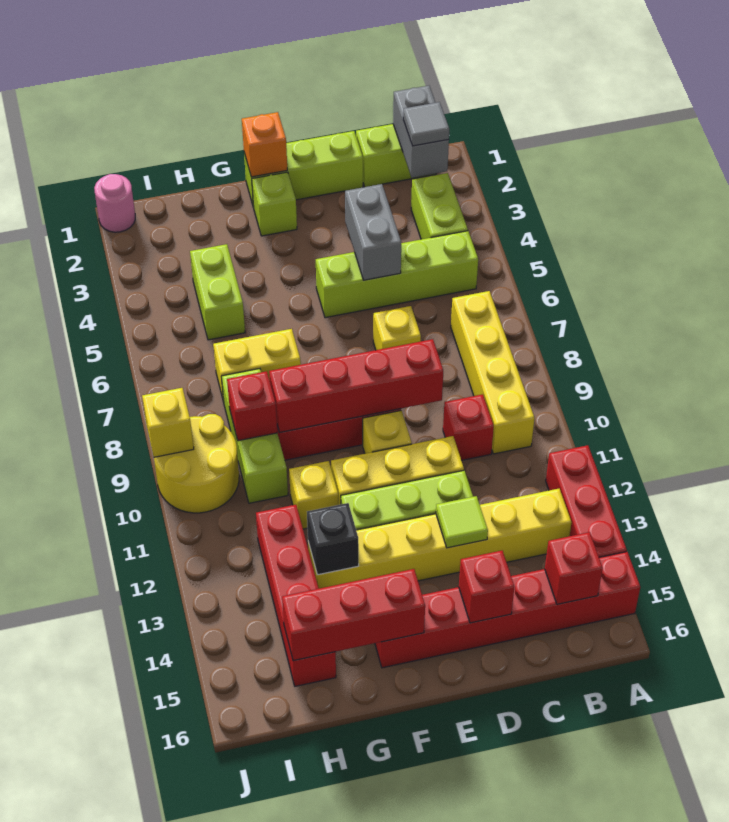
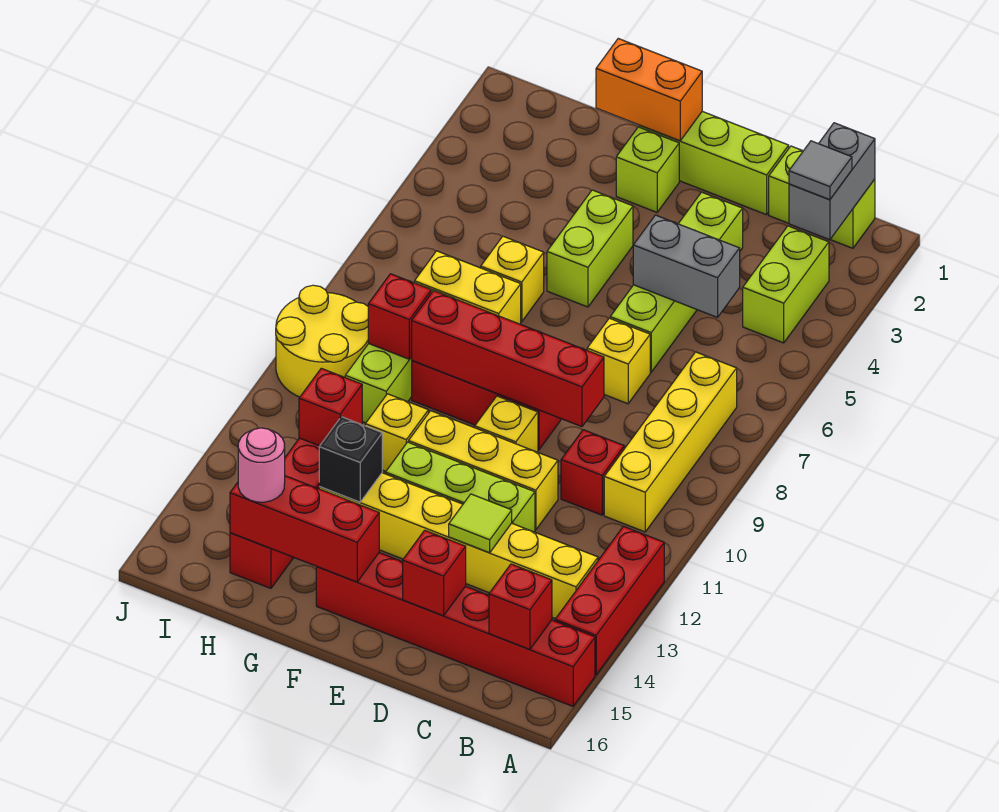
lime 1x4 brick [316,231,478,318] -> lime 1x4 brick turned to [610,192,743,372]
grey 1x2 brick [345,184,401,280] -> grey 1x2 brick turned to [633,215,740,317]
orange 1x1 brick [242,112,287,177] -> orange 1x2 brick [596,39,702,141]
lime 1x2 brick [190,244,245,340] -> lime 1x2 brick moved to [547,190,633,307]
none -> red 1x1 brick [299,368,362,446]
pink 1x1 round brick [94,174,135,232] -> pink 1x1 round brick moved to [238,428,285,502]
yellow 1x1 brick [142,388,194,457] -> yellow 1x1 brick moved to [481,236,544,322]

